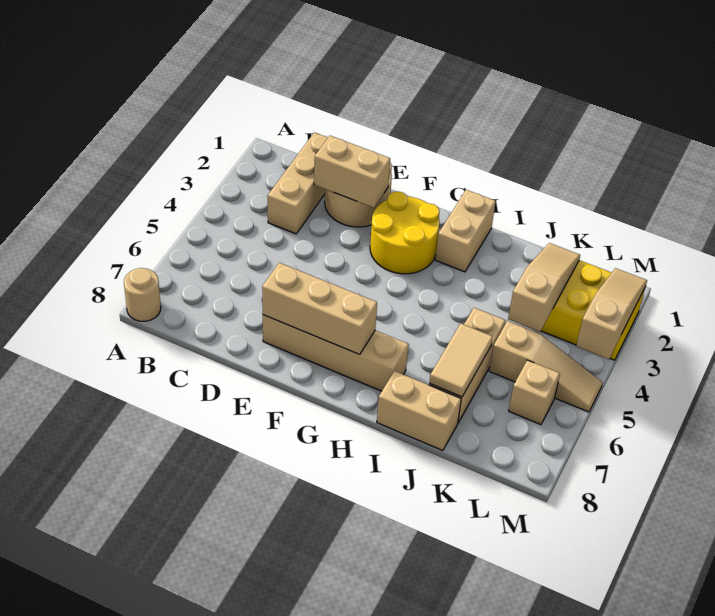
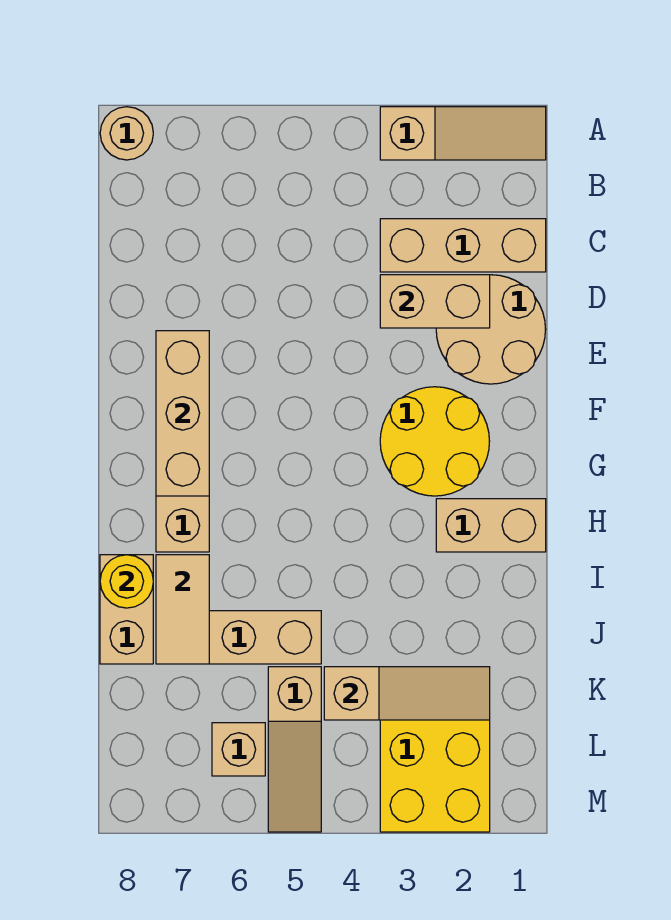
tan 1x2 brick [314,136,390,208] -> tan 1x2 brick turned to [380,275,490,328]
none -> yellow 1x1 round brick [100,555,153,608]
tan 1x2 tile [429,324,493,397] -> tan 1x2 tile turned to [156,555,209,664]
tan 1x3 slope [576,268,647,359] -> tan 1x3 slope moved to [380,107,546,160]

